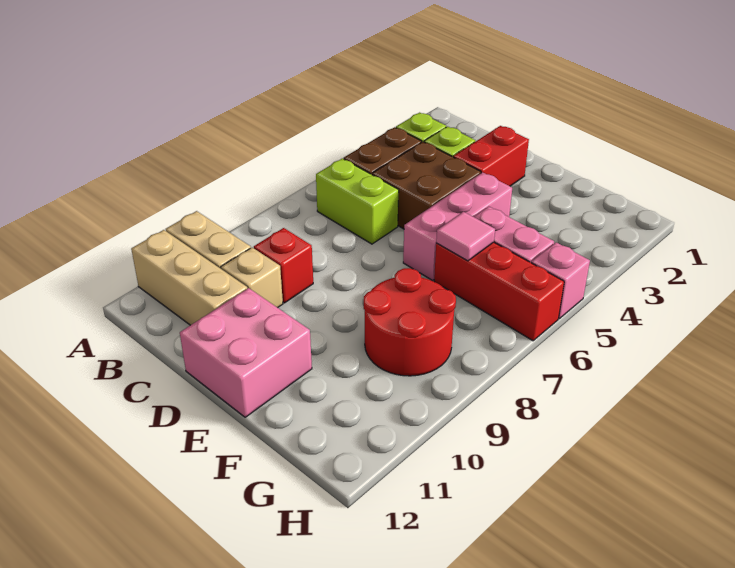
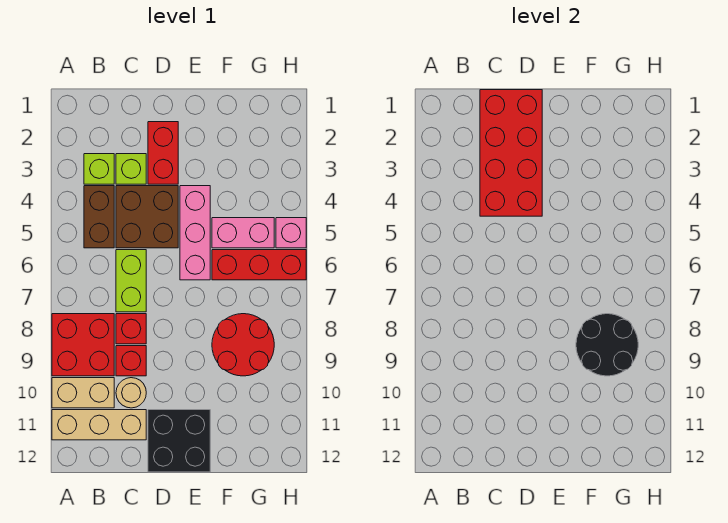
none -> red 2x2 brick [52,314,114,376]
lime 1x2 brick [316,158,399,244] -> lime 1x2 brick turned to [116,250,146,312]
none -> red 2x4 brick [480,90,542,216]
none -> red 1x1 brick [116,314,146,344]
tan 1x1 brick [221,248,283,308] -> tan 1x1 round brick [116,378,146,408]
pink 2x2 brick [180,288,312,417] -> black 2x2 brick [148,410,210,472]
pink 1x1 tile [436,212,495,261] -> none
none -> black 2x2 round brick [576,314,638,376]

